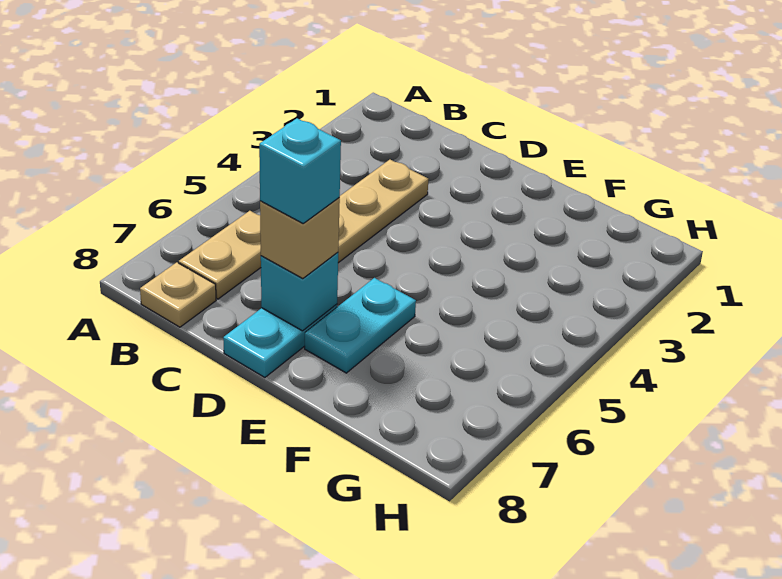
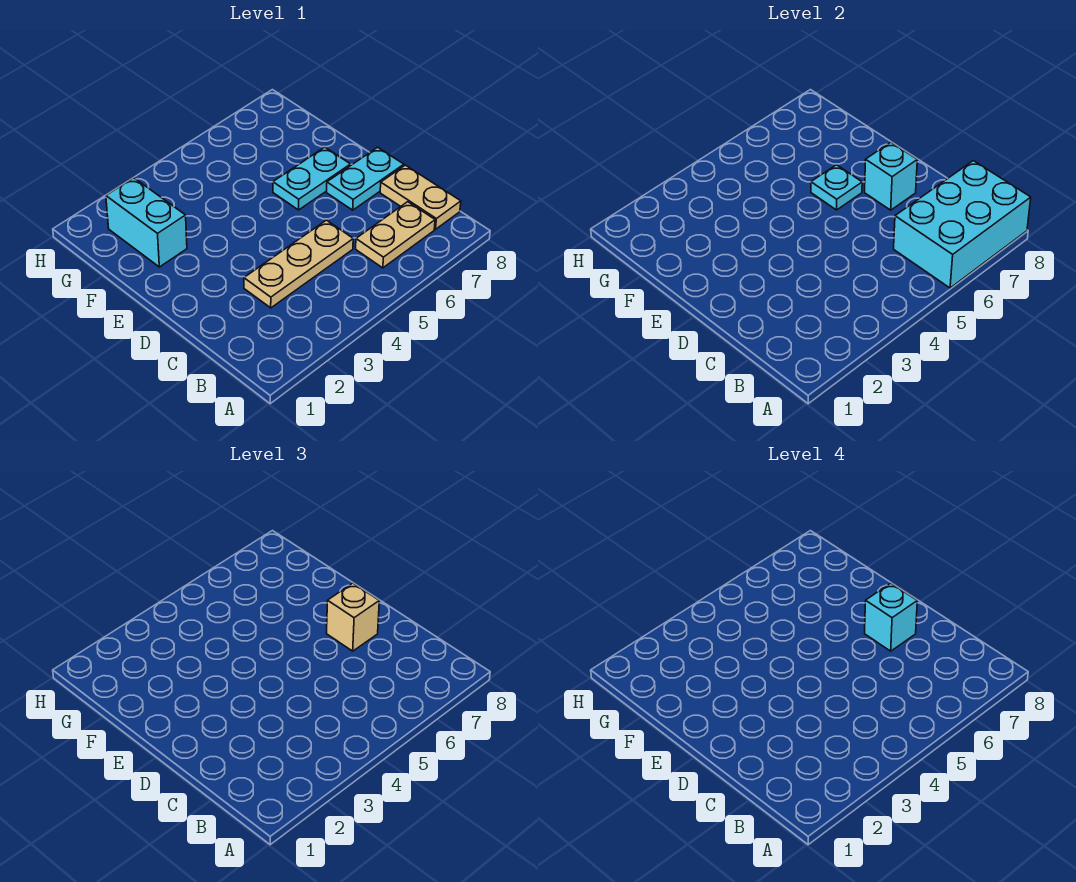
none -> cyan 2x3 brick [894,161,1031,288]
tan 1x1 plate [140,262,216,327] -> tan 1x2 plate [380,165,461,229]
none -> cyan 1x1 plate [811,165,862,210]
none -> cyan 1x2 brick [106,178,187,267]

